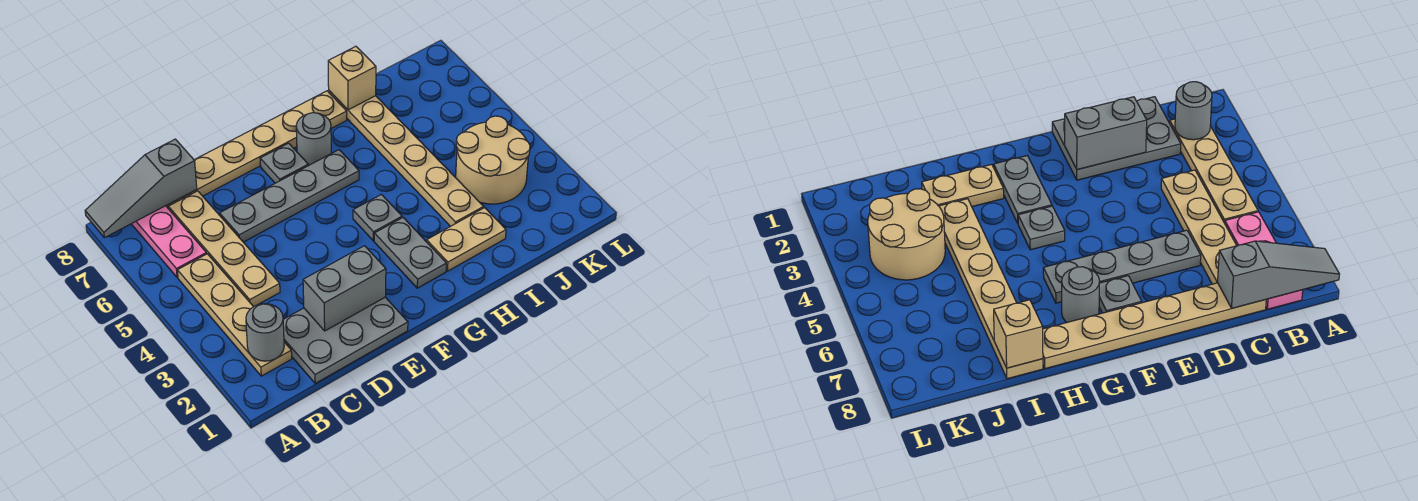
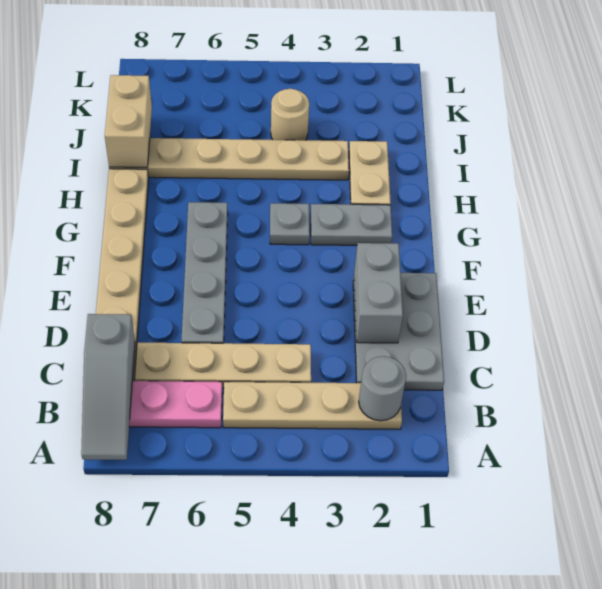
grey 1x1 plate [260,143,308,183] -> none
grey 1x1 round brick [296,113,331,166] -> none
tan 1x1 brick [328,46,376,110] -> tan 1x2 brick [105,75,152,167]
tan 2x2 round brick [456,116,530,204] -> tan 1x1 round brick [271,89,309,140]

